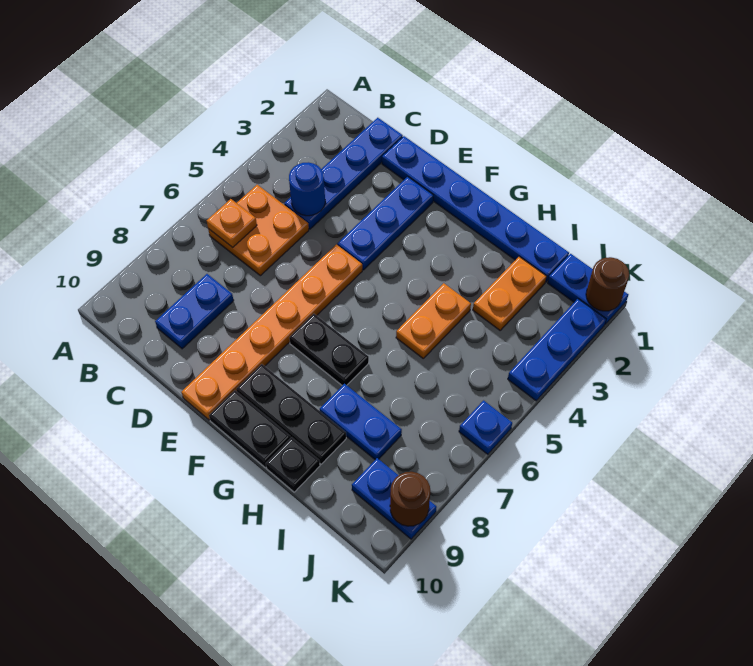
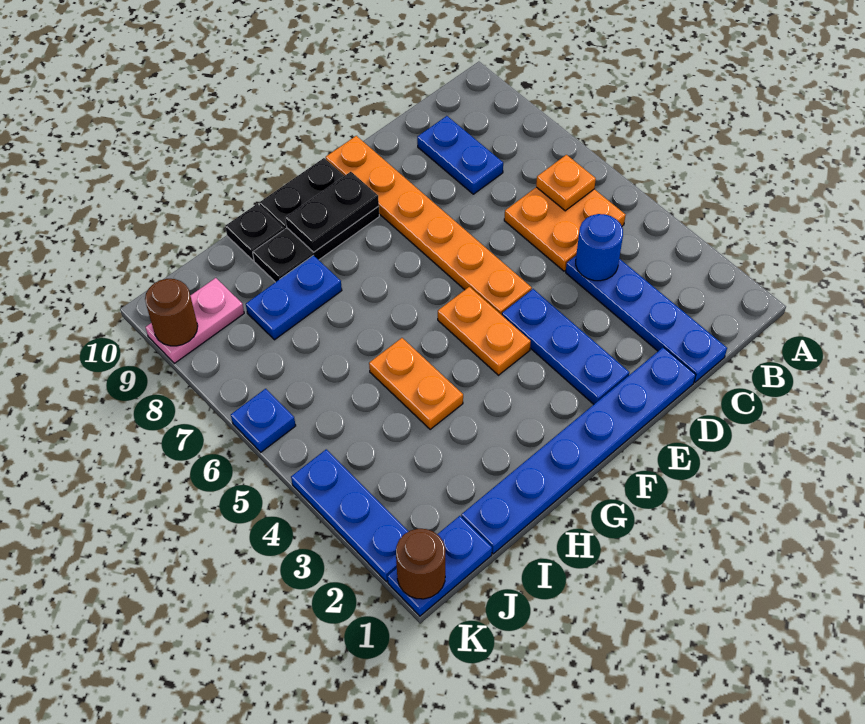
black 1x2 plate [289,314,369,385] -> black 1x2 plate moved to [285,172,379,252]
orange 1x2 plate [473,257,547,330] -> orange 1x2 plate moved to [438,287,531,375]
blue 1x2 plate [352,458,437,539] -> pink 1x2 plate [146,278,244,363]

